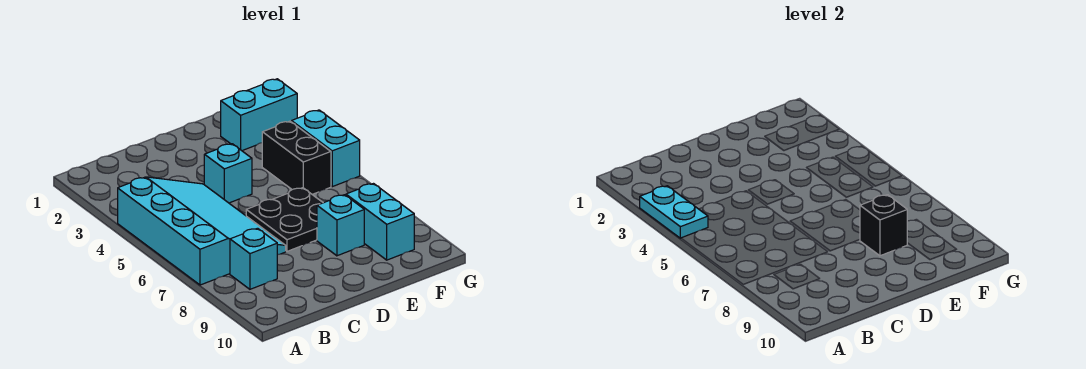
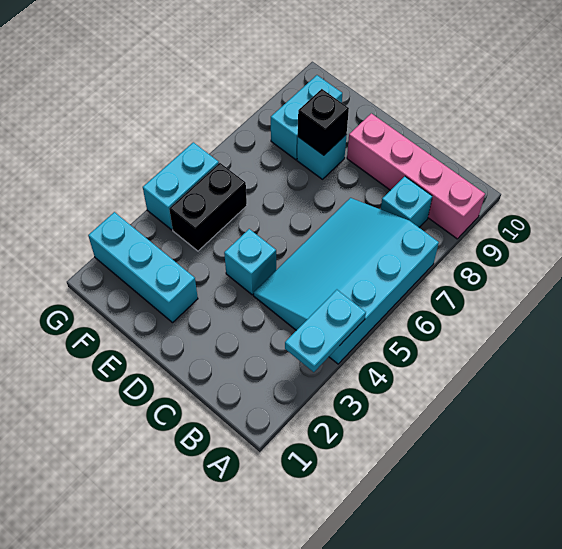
none -> pink 1x4 brick [347,113,485,239]
black 2x2 plate [246,188,323,251] -> none
cyan 1x2 brick [221,79,297,151] -> cyan 1x3 brick [88,212,198,323]

